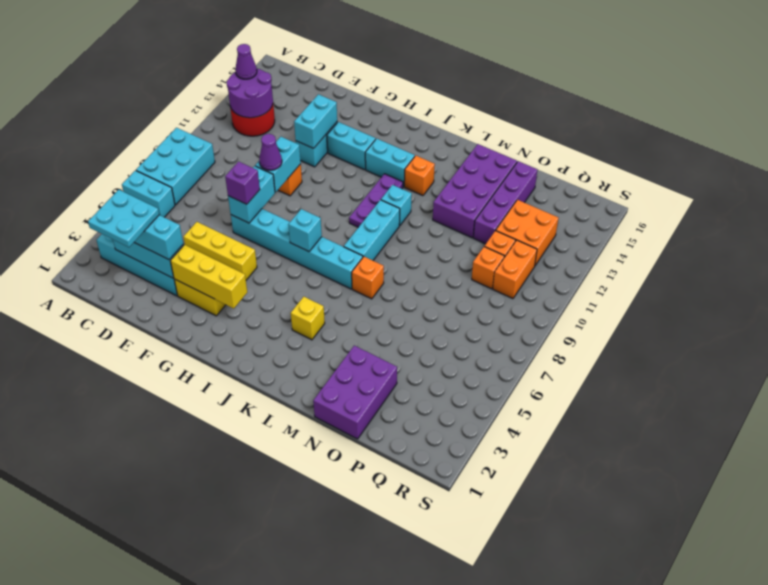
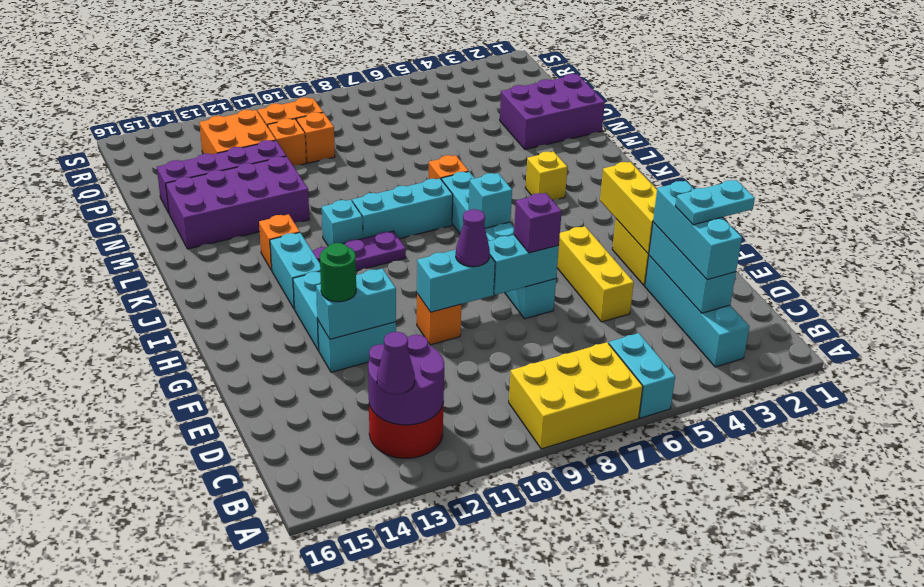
cyan 2x3 brick [136,128,215,205] -> yellow 2x3 brick [509,342,643,449]
cyan 2x2 plate [88,190,159,247] -> cyan 1x2 plate [675,180,755,225]
none -> green 1x1 round brick [320,243,356,302]

